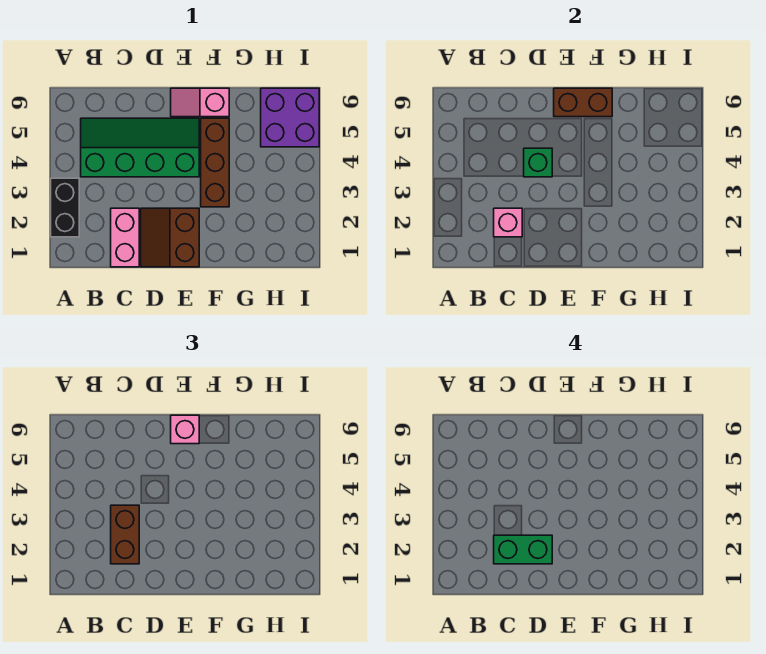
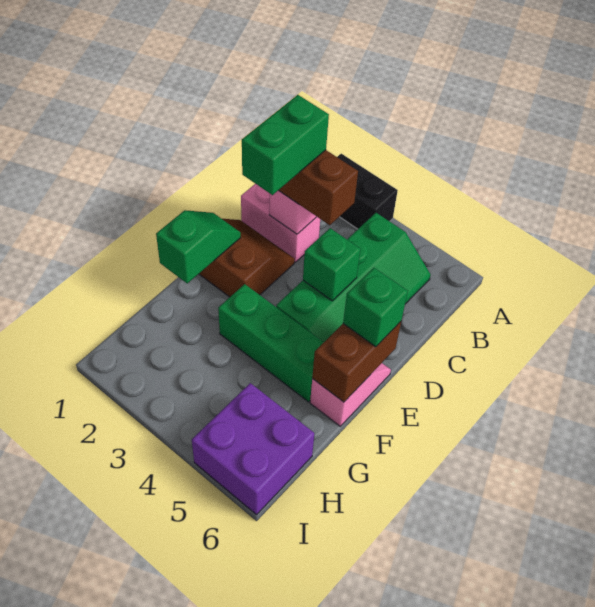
none -> green 1x2 slope [156,210,241,283]
pink 1x1 brick [171,415,199,444] -> green 1x1 brick [343,268,408,347]
brown 1x3 brick [201,118,229,207] -> green 1x3 brick [218,284,324,402]

